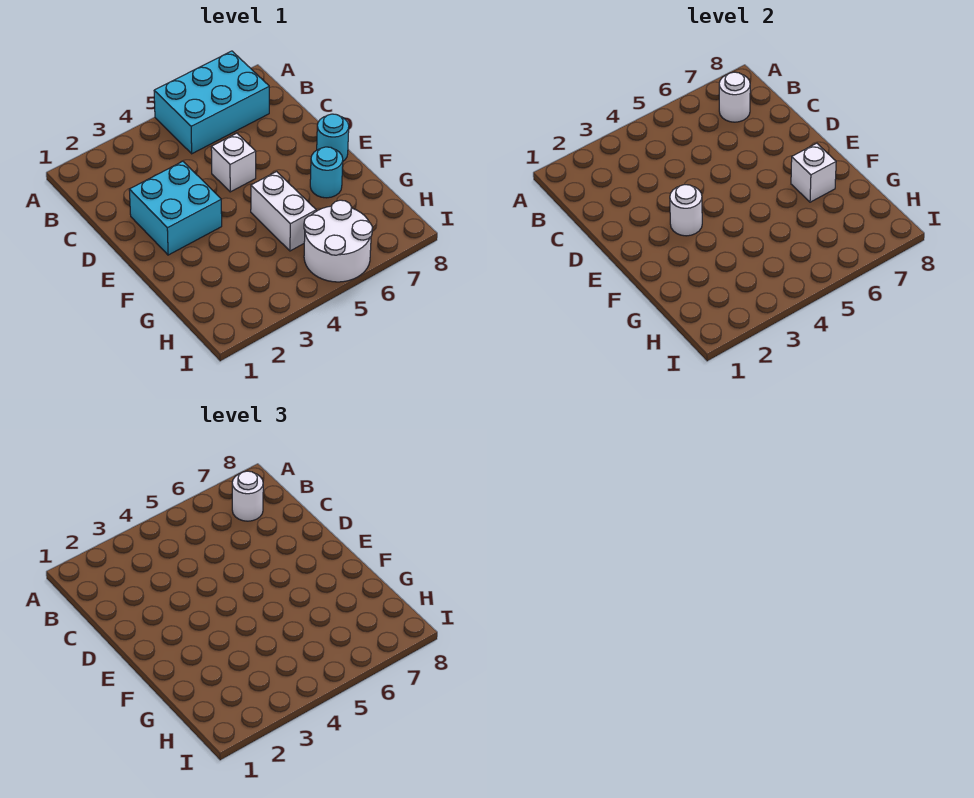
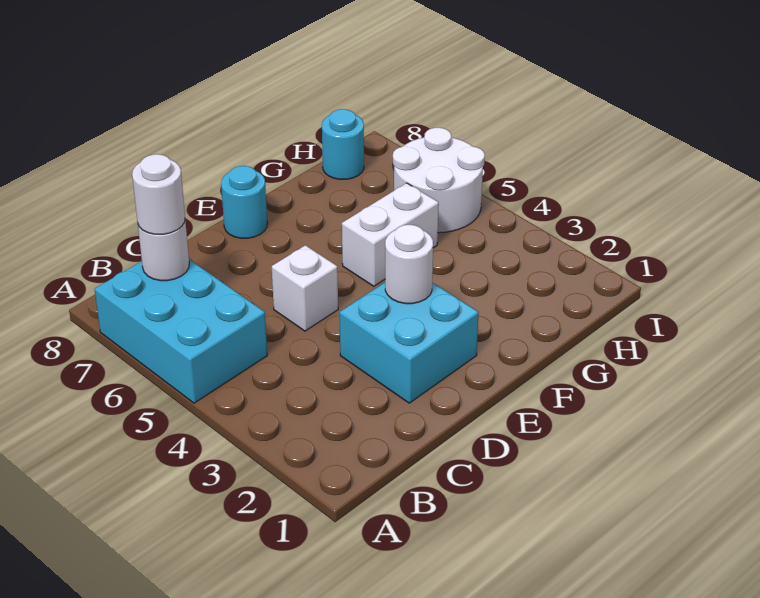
cyan 1x1 round brick [310,147,343,198] -> cyan 1x1 round brick moved to [322,109,364,179]
white 1x1 brick [791,143,836,202] -> none

